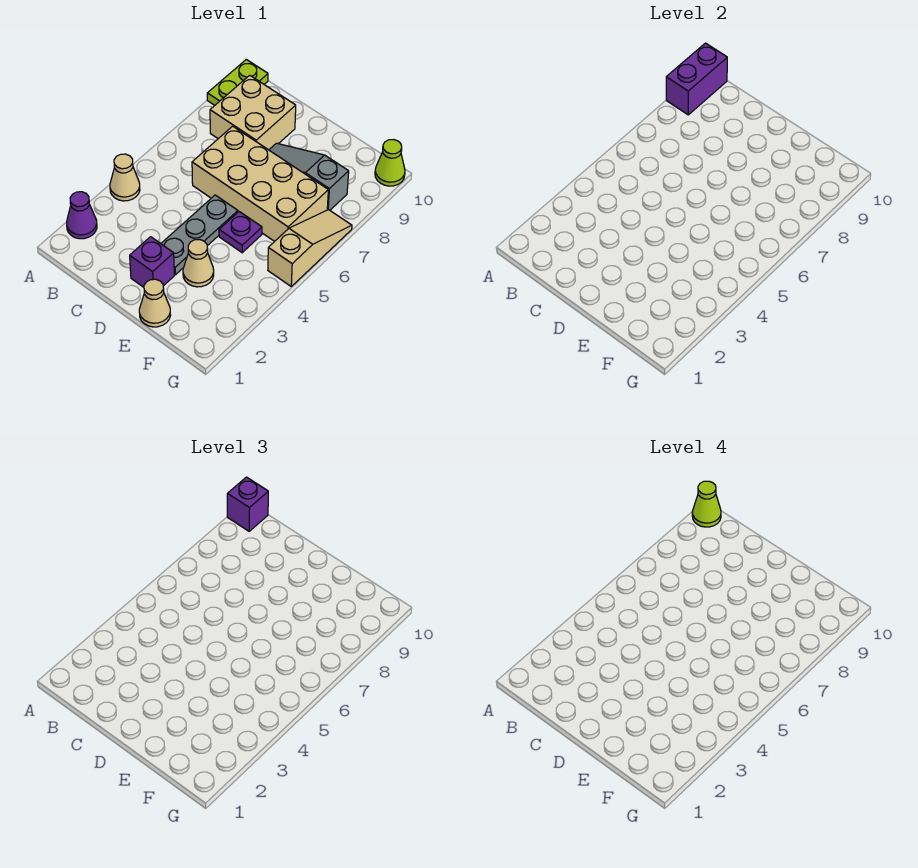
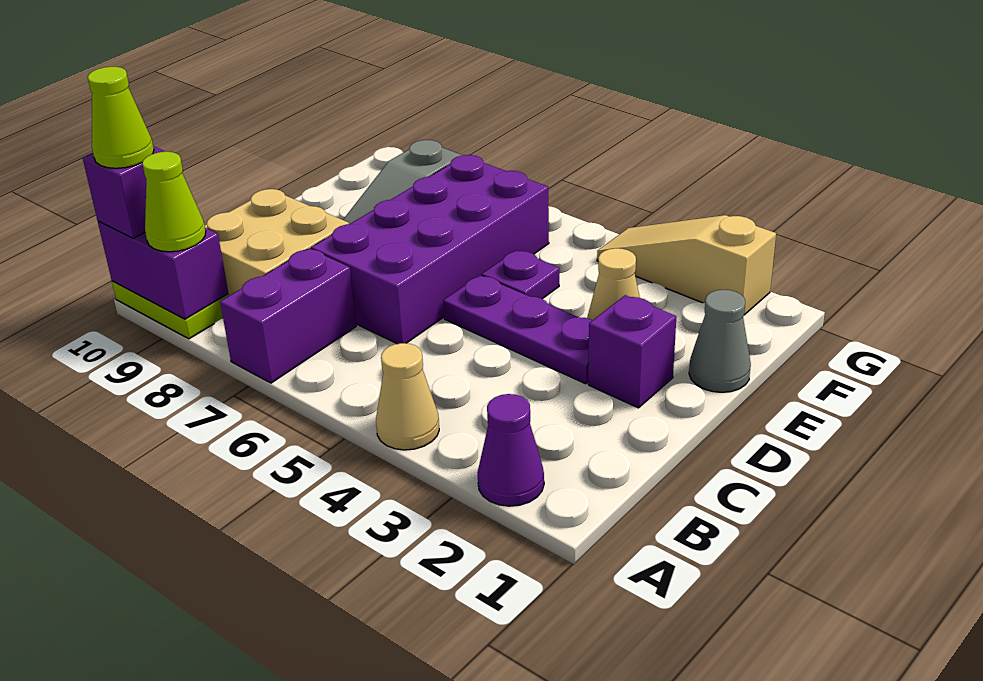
none -> purple 1x2 brick [220,249,356,383]
tan 2x4 brick [192,126,328,241] -> purple 2x4 brick [311,155,549,344]
grey 1x3 plate [161,195,238,275] -> purple 1x3 plate [443,275,592,384]
tan 1x1 cone [139,279,171,327] -> grey 1x1 cone [689,290,751,392]
tan 1x3 slope [268,210,352,286] -> tan 1x3 slope moved to [597,215,776,315]
lime 1x1 cone [375,140,405,186] -> lime 1x1 cone moved to [142,152,206,252]

